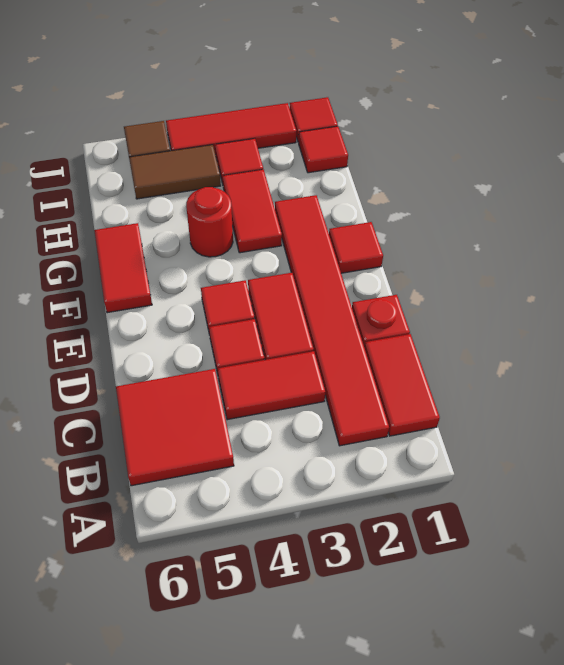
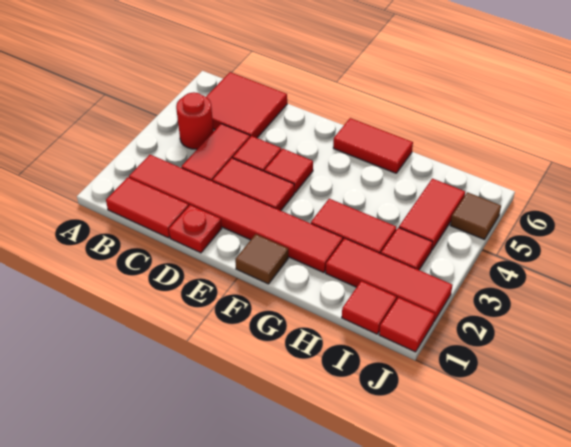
red 1x1 tile [329,222,383,273] -> brown 1x1 tile [235,234,288,284]
red 1x1 round brick [186,187,233,257] -> red 1x1 round brick moved to [176,92,214,149]
brown 1x2 tile [129,145,221,199] -> red 1x2 tile [399,179,465,250]
red 1x3 tile [166,103,296,154] -> red 1x3 tile turned to [326,238,452,321]

